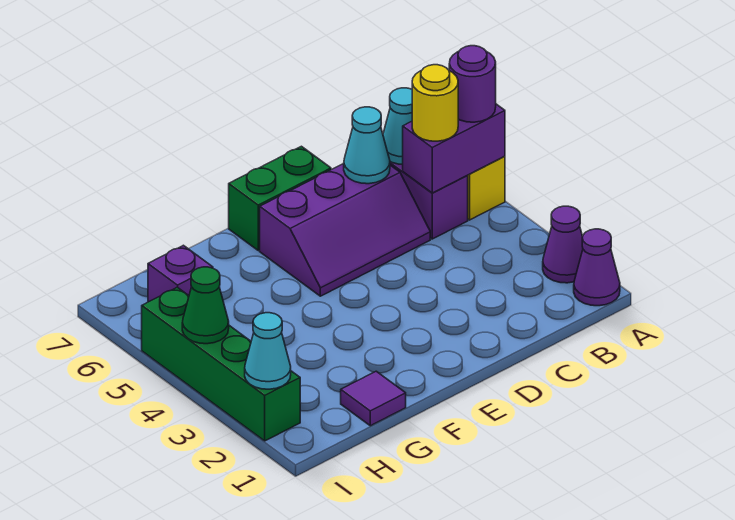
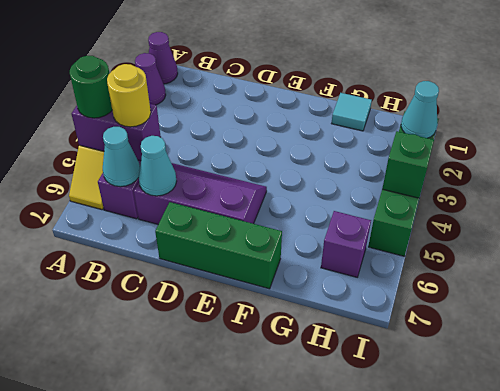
purple 1x1 round brick [449,46,496,122] -> green 1x1 round brick [70,56,112,118]
green 1x2 brick [229,146,331,250] -> green 1x3 brick [155,202,282,289]
purple 1x1 tile [341,371,406,426] -> cyan 1x1 tile [332,93,372,131]
green 1x1 cone [182,267,229,344] -> green 1x1 brick [382,131,434,198]

